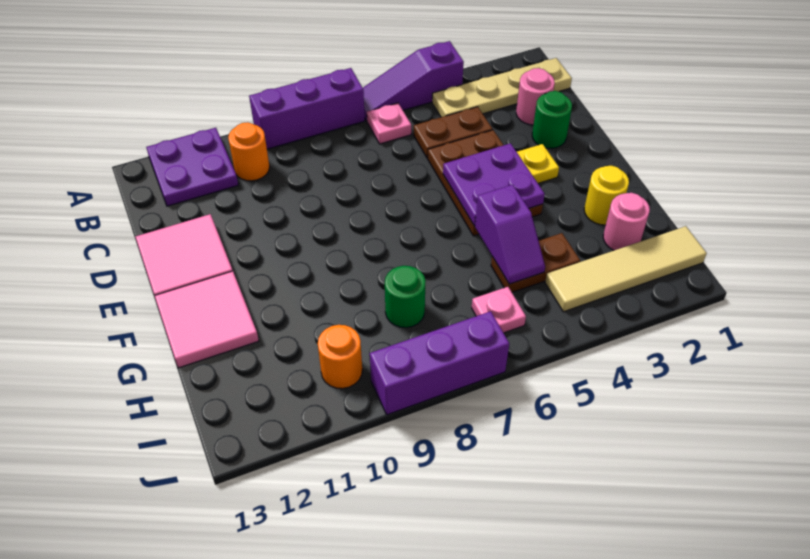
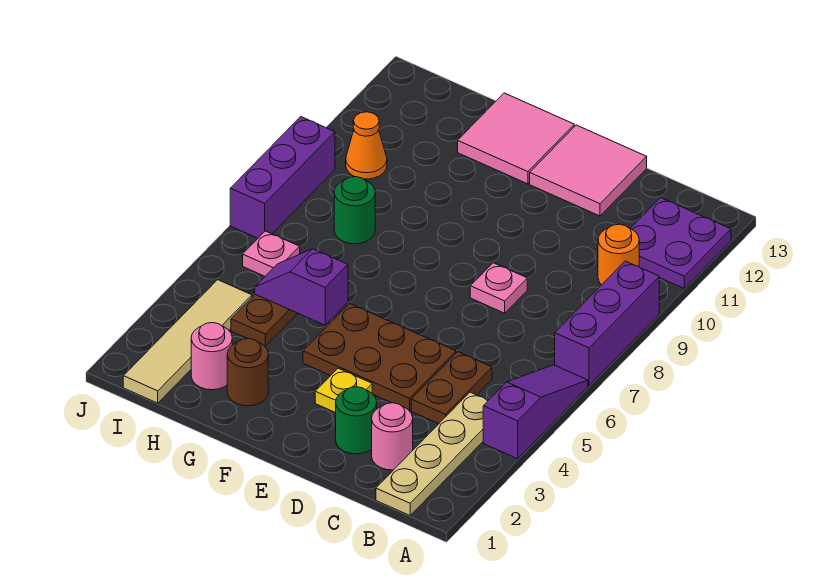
pink 1x1 plate [367,103,411,144] -> pink 1x1 plate moved to [470,263,527,313]
purple 2x2 plate [443,143,545,226] -> none
yellow 1x1 round brick [584,166,629,225] -> brown 1x1 round brick [227,339,268,406]
orange 1x1 round brick [318,325,362,389] -> orange 1x1 cone [346,112,387,179]

